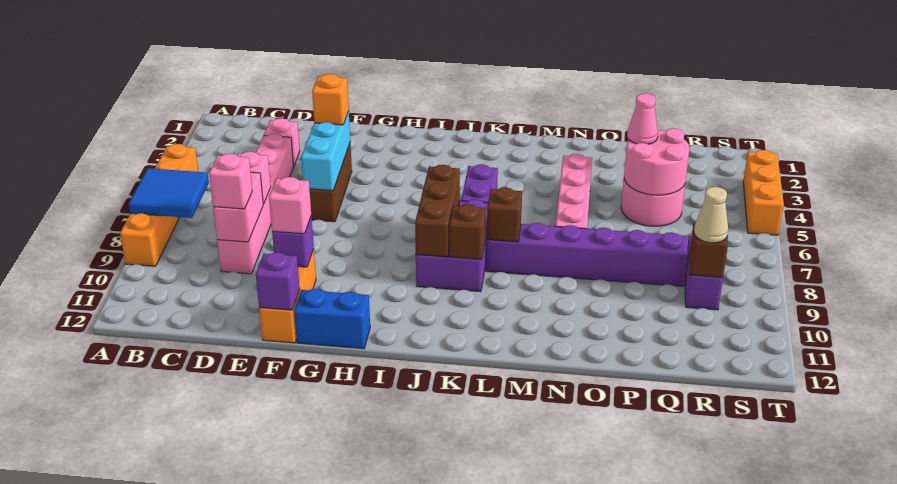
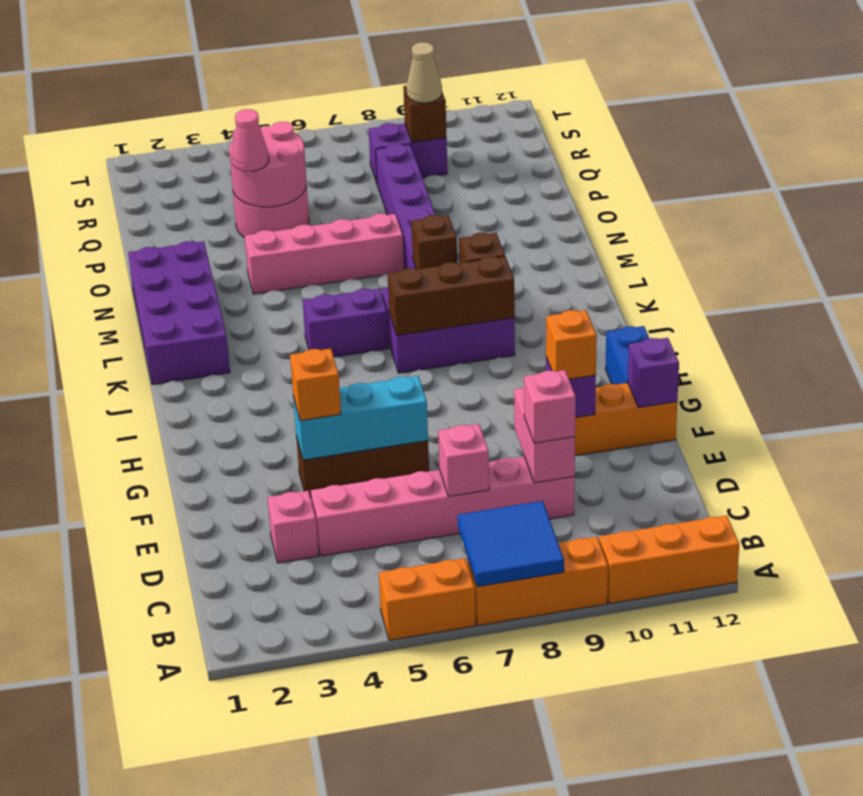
pink 1x2 brick [213,172,263,242] -> pink 1x2 brick turned to [514,388,575,483]
pink 1x1 brick [269,177,311,234] -> orange 1x1 brick [546,310,597,379]
none -> purple 2x4 brick [128,241,230,384]
orange 1x3 brick [743,150,784,235] -> orange 1x3 brick moved to [599,515,739,604]

